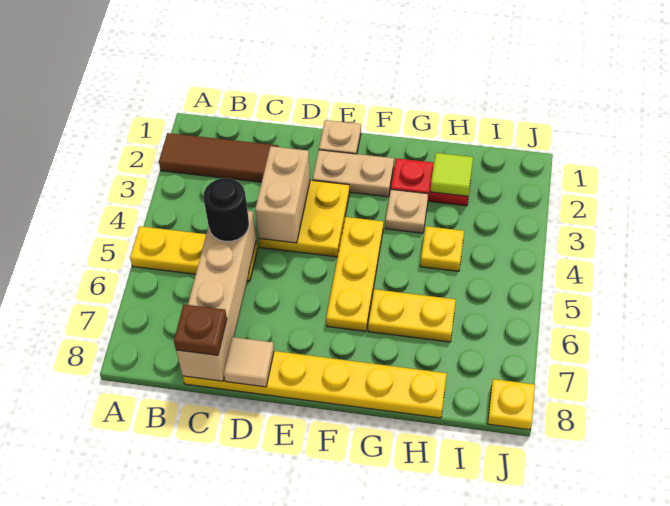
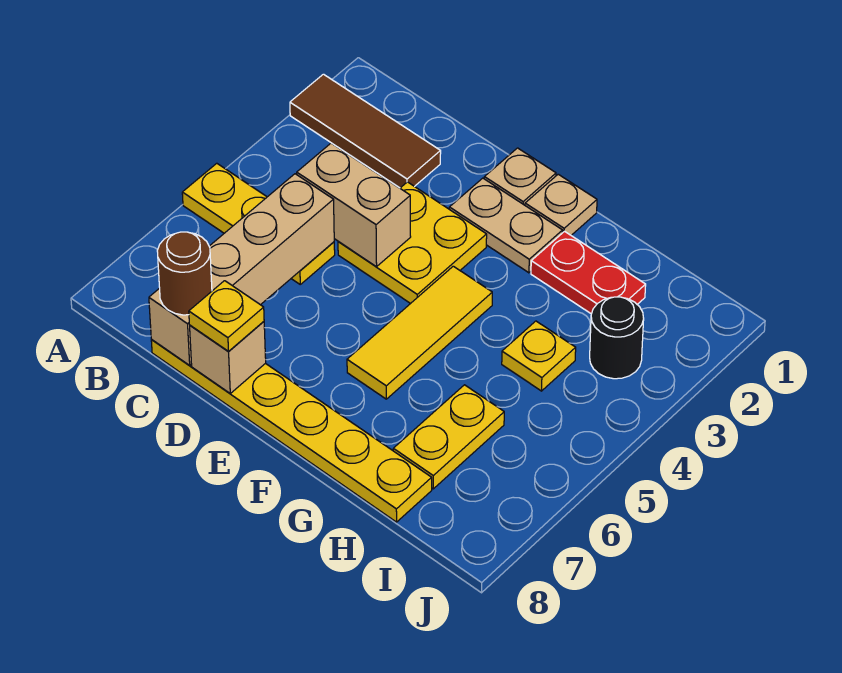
black 1x1 round brick [203,178,249,241] -> black 1x1 round brick moved to [590,297,644,379]
brown 1x1 plate [174,304,227,355] -> brown 1x1 round brick [157,232,212,315]
tan 1x2 brick [255,146,310,243] -> tan 1x2 brick turned to [297,143,411,267]
tan 1x1 tile [224,337,274,387] -> tan 1x1 brick [190,321,266,393]
yellow 1x3 plate [326,217,383,331] -> yellow 1x3 tile [347,266,492,399]
tan 1x1 plate [385,189,428,233] -> tan 1x1 plate moved to [525,174,597,235]
yellow 1x2 plate [368,289,456,342] -> yellow 1x2 plate turned to [393,385,504,489]
lime 1x1 tile [431,153,473,196] -> none
yellow 1x1 plate [488,379,535,430] -> yellow 1x1 plate moved to [189,281,264,352]

